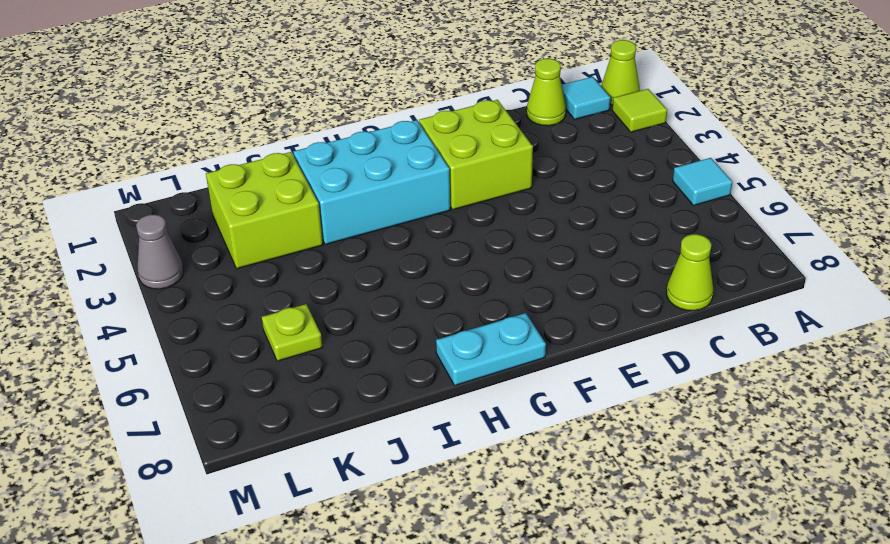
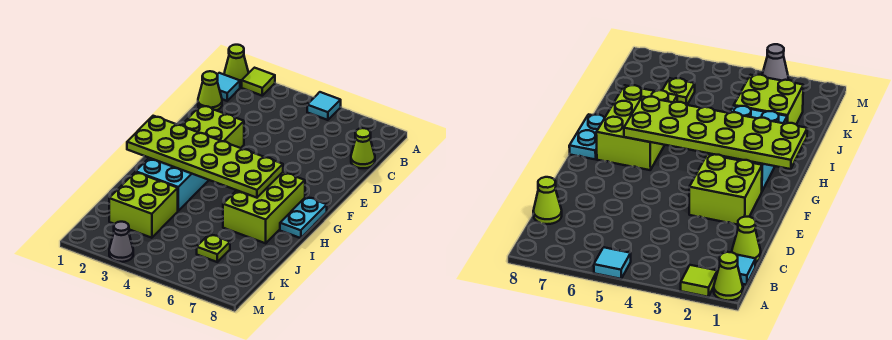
none -> lime 2x6 plate [127,116,283,198]
none -> lime 2x3 brick [223,172,305,243]

